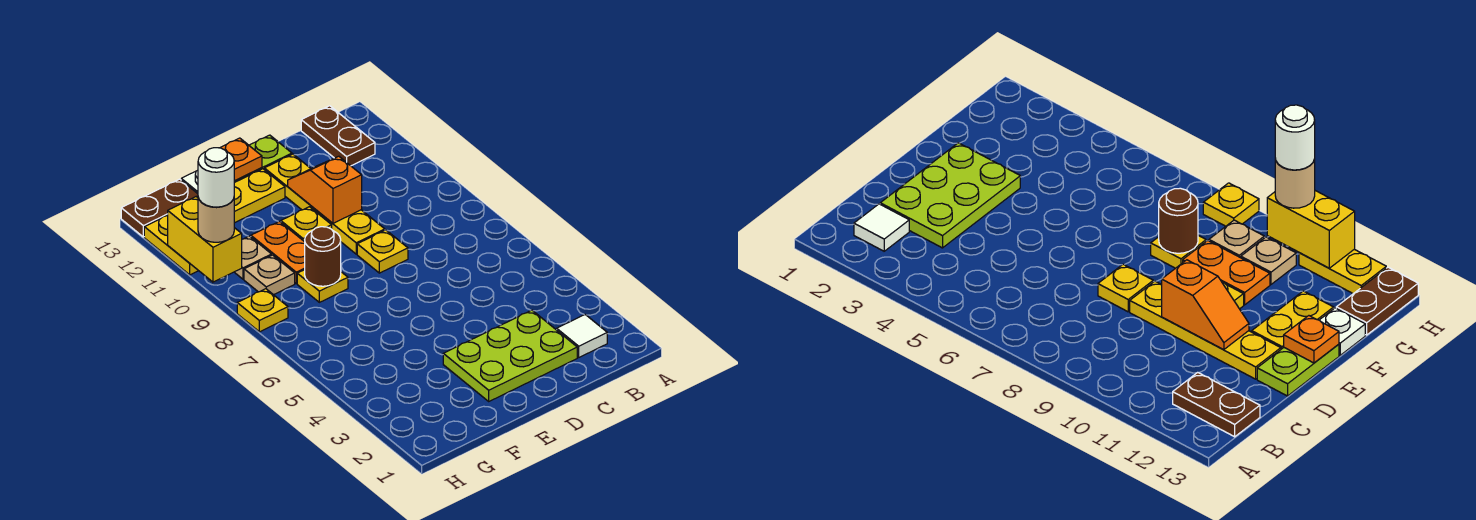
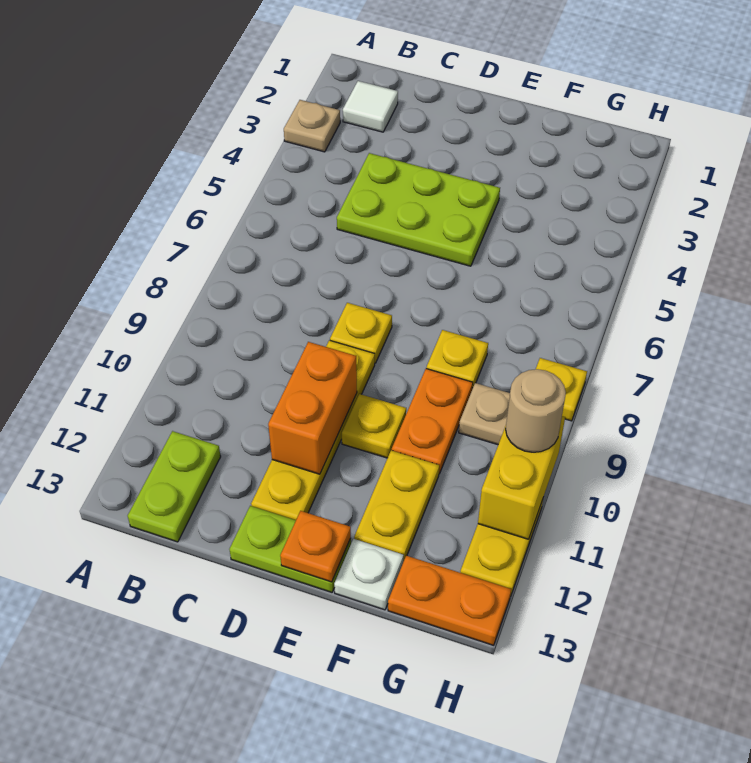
brown 1x2 plate [301,106,375,166] -> lime 1x2 plate [128,431,221,542]
lime 2x3 plate [443,310,577,401] -> lime 2x3 plate moved to [337,153,500,266]
orange 1x2 slope [288,156,362,223] -> orange 1x2 brick [268,342,357,474]
yellow 1x2 plate [234,169,285,223] -> yellow 1x2 plate turned to [354,450,439,562]
brown 1x1 round brick [305,227,341,286] -> none
tan 1x1 plate [235,236,272,279] -> tan 1x1 plate moved to [284,100,340,152]
brown 1x2 plate [121,179,198,237] -> orange 1x2 plate [388,556,511,645]
white 1x1 round brick [198,148,234,207] -> none

